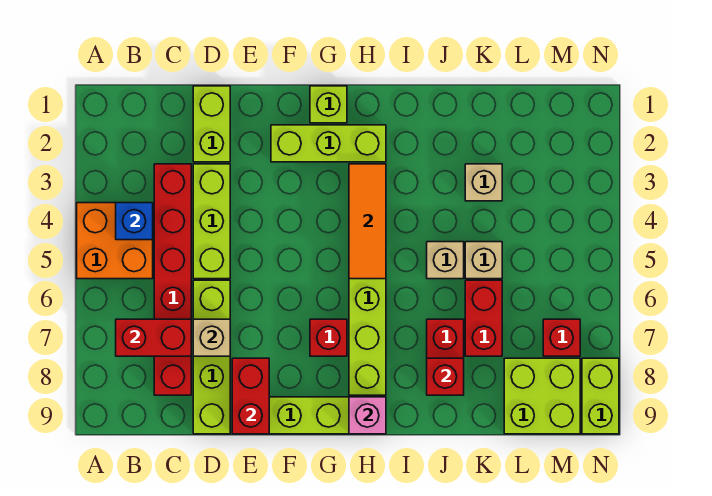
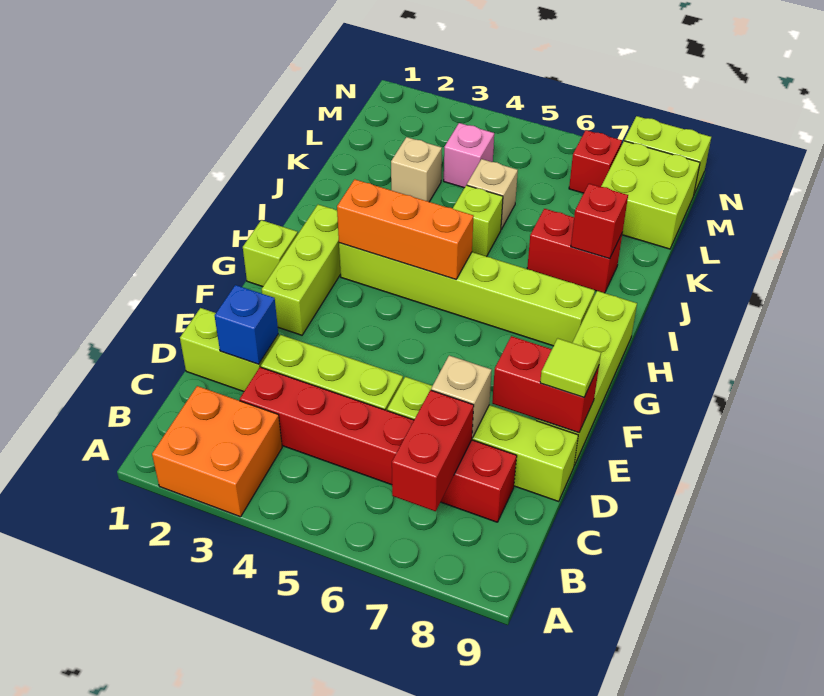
orange 2x2 brick [77,203,153,279] -> orange 2x2 brick moved to [152,386,282,517]
blue 1x1 brick [116,203,153,240] -> blue 1x1 brick moved to [215,285,278,364]
none -> lime 1x1 tile [540,338,601,397]
red 1x1 brick [310,319,347,356] -> none
orange 1x3 tile [349,164,386,279] -> orange 1x3 brick [337,179,474,279]
pink 1x1 brick [349,397,386,434] -> pink 1x1 brick moved to [444,123,494,188]
tan 1x1 brick [427,242,464,279] -> lime 1x1 brick [453,185,503,256]
red 1x2 brick [465,280,502,356] -> none

